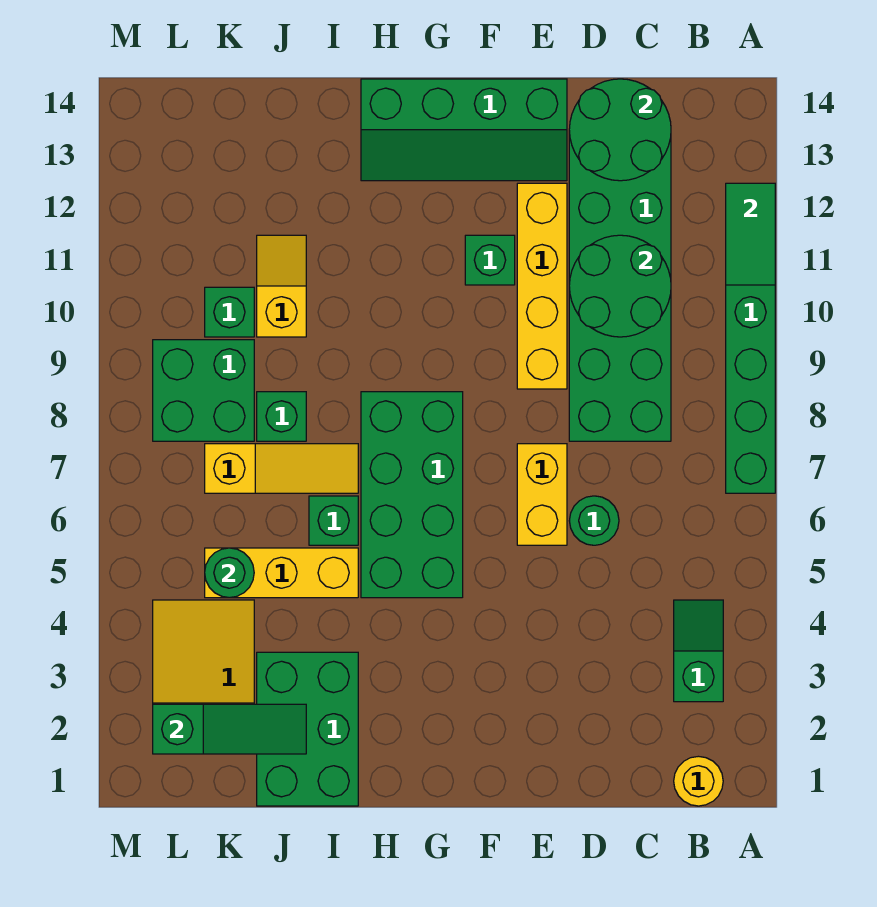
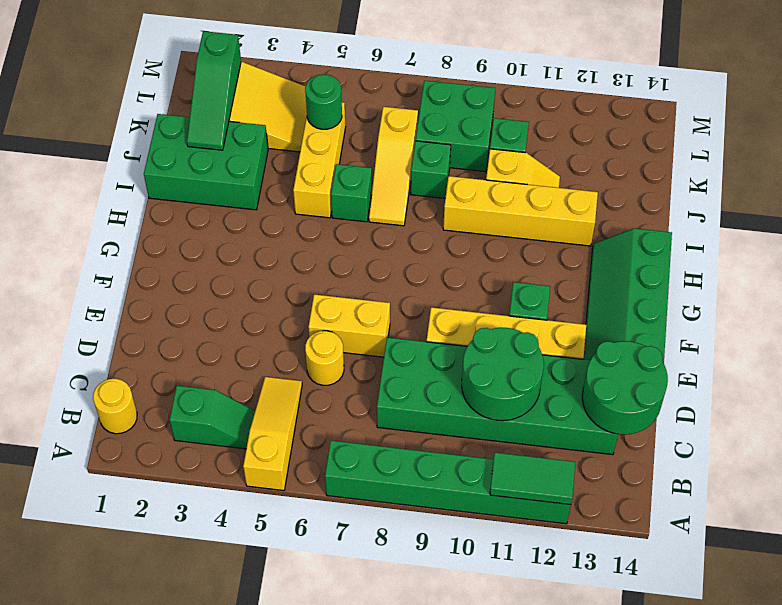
none -> yellow 1x3 slope [243,377,302,491]
green 1x1 round brick [569,496,619,545] -> yellow 1x1 round brick [305,331,344,385]
green 2x4 brick [361,392,463,598] -> none
none -> yellow 1x4 brick [443,176,598,246]

